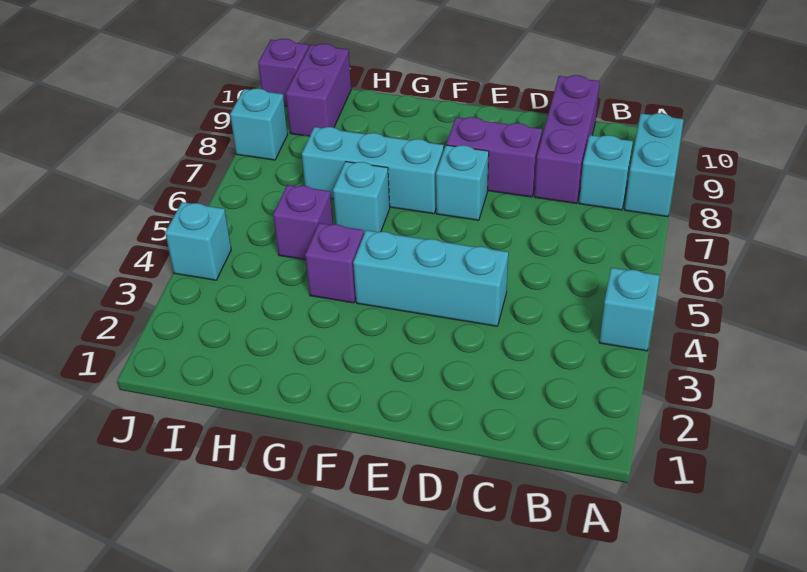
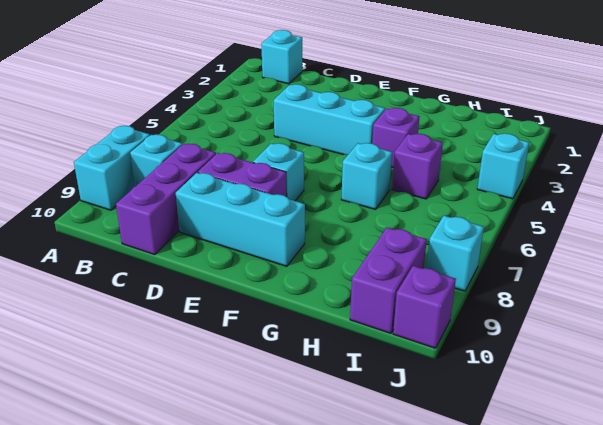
cyan 1x1 brick [599,268,660,351] -> cyan 1x1 brick moved to [261,30,302,84]
cyan 1x3 brick [302,127,444,214] -> cyan 1x3 brick moved to [176,173,305,266]

